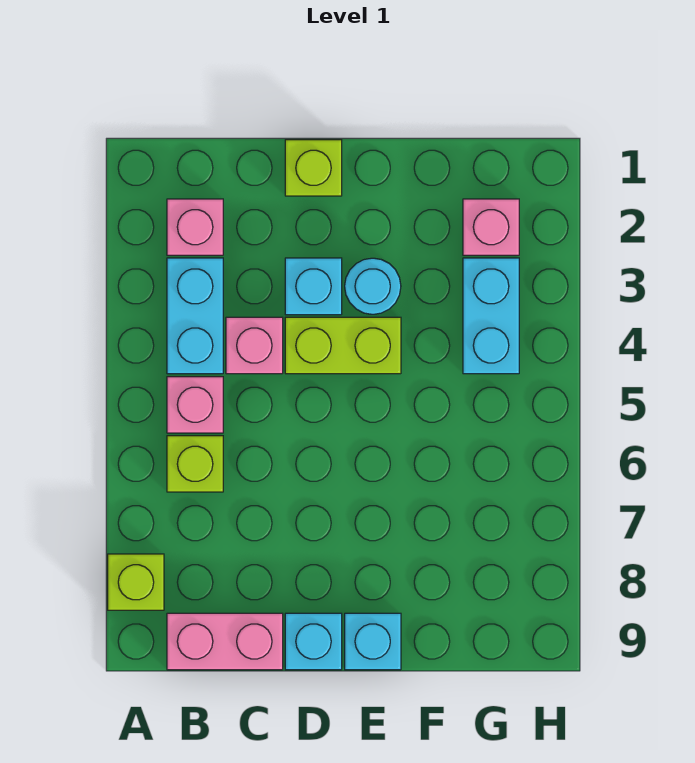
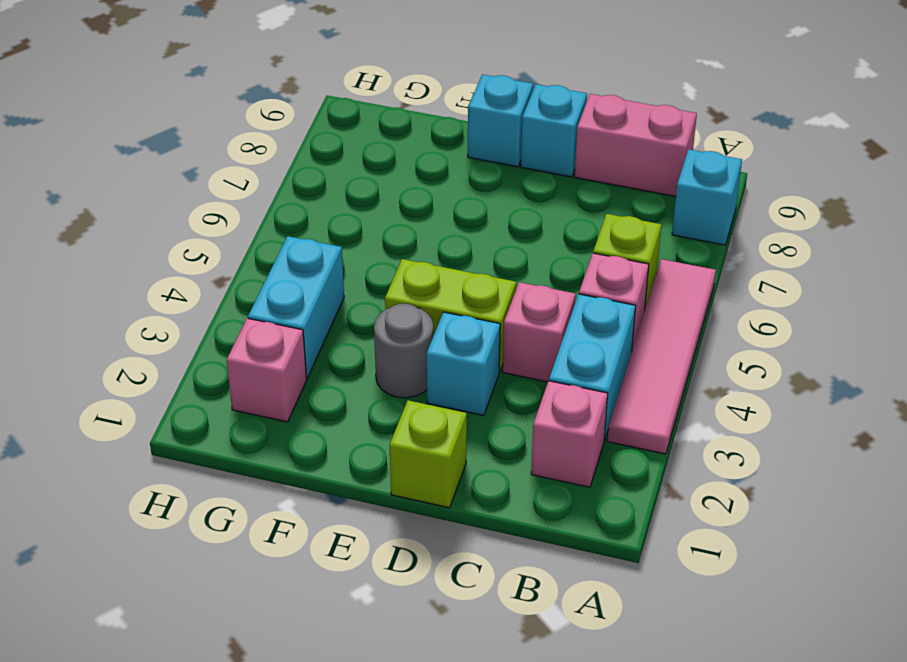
none -> pink 1x4 tile [608,259,716,454]
lime 1x1 brick [108,554,164,610] -> cyan 1x1 brick [672,149,742,245]
cyan 1x1 round brick [345,258,401,314] -> grey 1x1 round brick [374,304,433,398]

